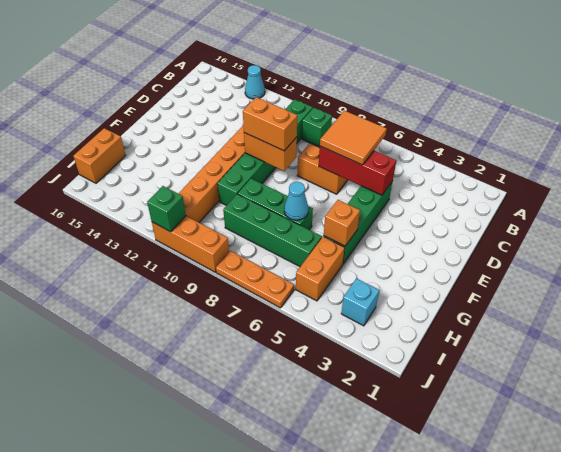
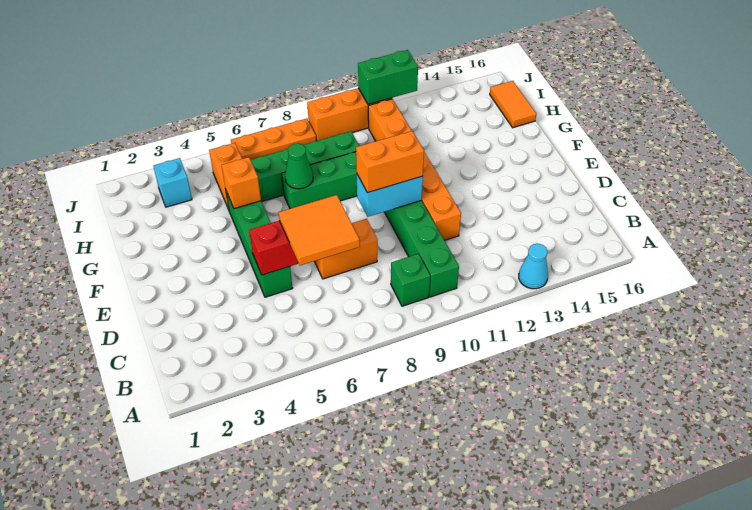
orange 1x2 brick [244,133,297,171] -> cyan 1x2 brick [357,175,423,217]
cyan 1x1 cone [284,182,308,220] -> green 1x1 cone [285,143,313,189]
orange 1x2 brick [73,128,126,183] -> orange 1x2 tile [490,81,536,128]
green 1x1 brick [147,186,186,232] -> green 1x2 brick [358,50,418,104]

